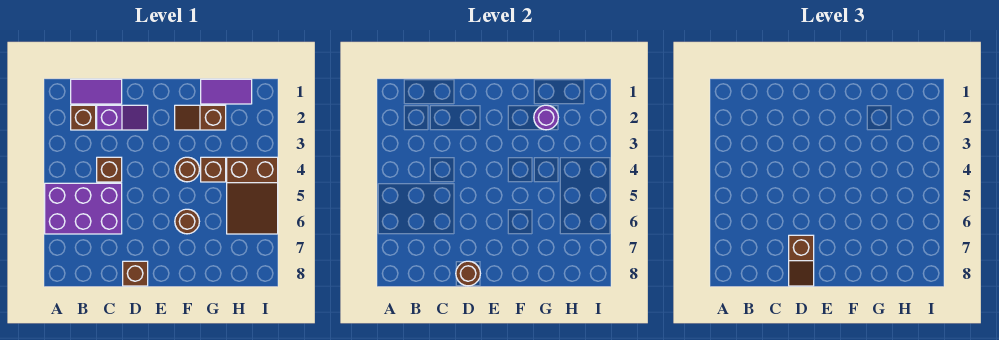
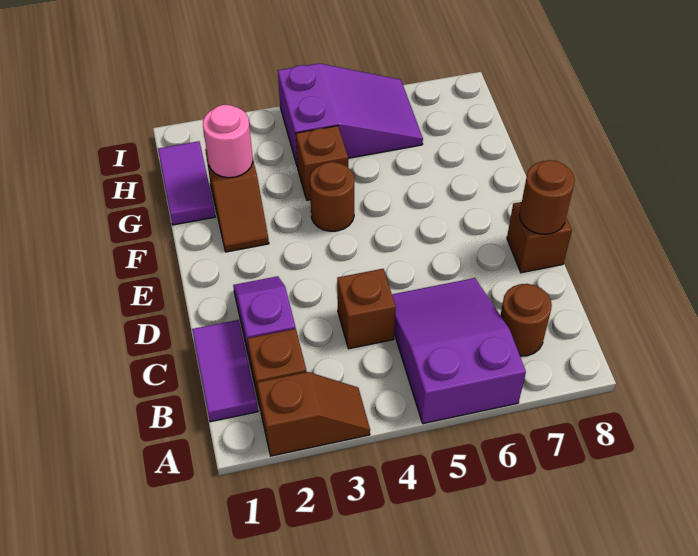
purple 2x3 brick [45,183,122,234] -> purple 2x3 slope [392,278,526,424]
brown 1x2 slope [789,235,814,286] -> brown 1x2 slope moved to [257,372,370,456]
brown 1x1 round brick [175,209,199,234] -> brown 1x1 round brick moved to [500,284,552,356]
purple 1x1 round brick [534,105,558,130] -> pink 1x1 round brick [203,105,253,178]
brown 2x3 slope [227,157,278,234] -> purple 2x3 slope [278,63,423,167]

